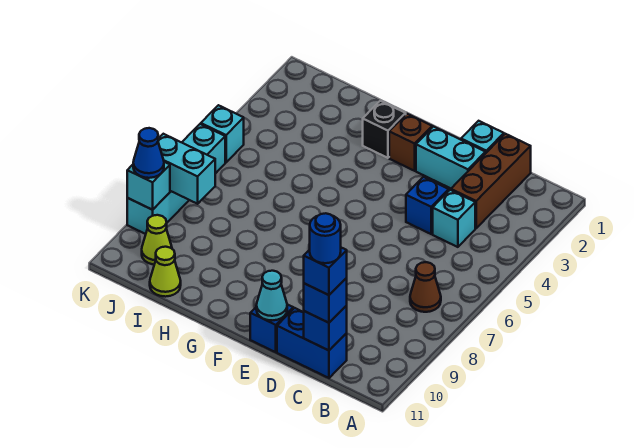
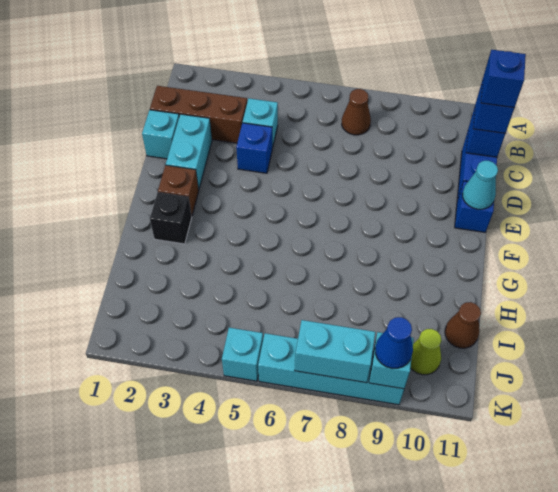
blue 1x1 round brick [310,213,341,263] -> none
lime 1x1 cone [150,247,181,297] -> brown 1x1 cone [445,302,481,348]
cyan 1x2 brick [158,134,215,204] -> cyan 1x2 brick turned to [295,320,375,383]

